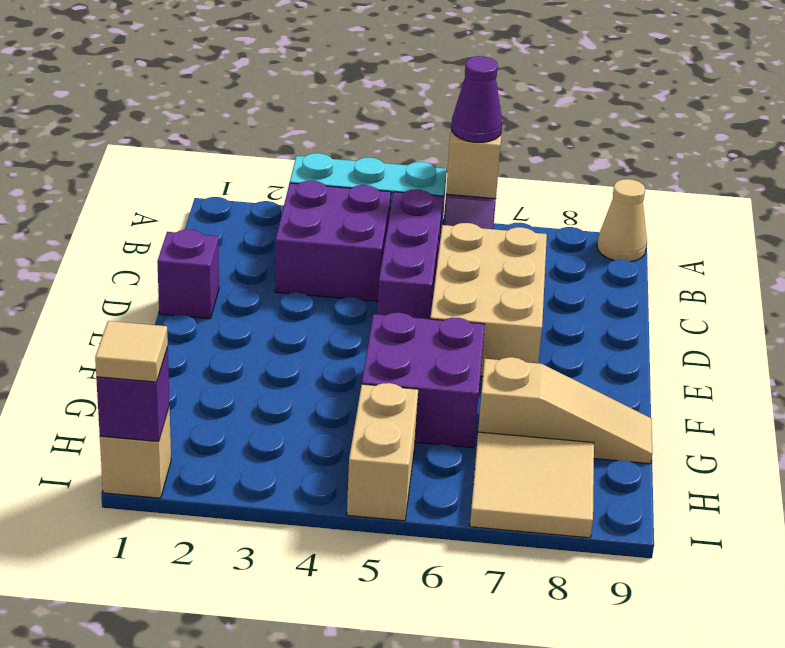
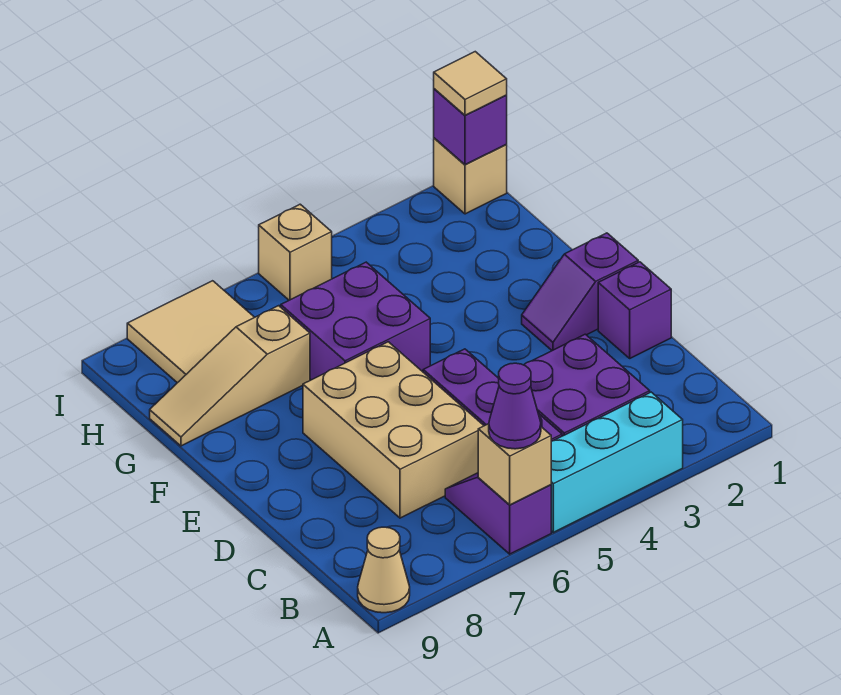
none -> purple 1x2 slope [522,233,638,351]
tan 1x2 brick [347,383,418,521] -> tan 1x1 brick [259,204,332,300]

